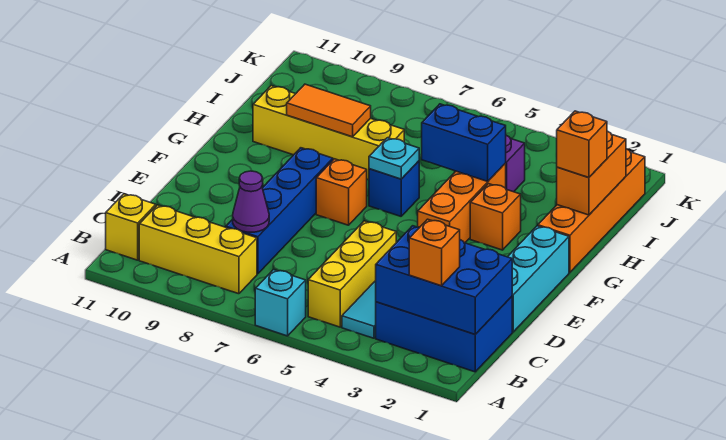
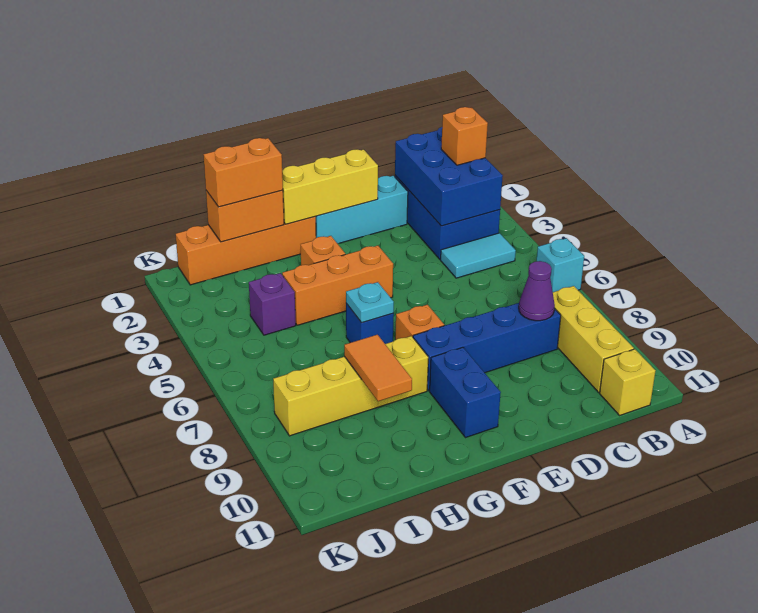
yellow 1x3 brick [308,221,396,327] -> yellow 1x3 brick moved to [282,149,378,224]
orange 1x1 brick [557,111,607,177] -> orange 1x2 brick [203,138,283,207]
blue 1x2 brick [422,104,506,181] -> blue 1x2 brick moved to [430,347,501,438]
yellow 1x4 brick [253,86,404,180] -> yellow 1x4 brick turned to [273,336,428,436]

